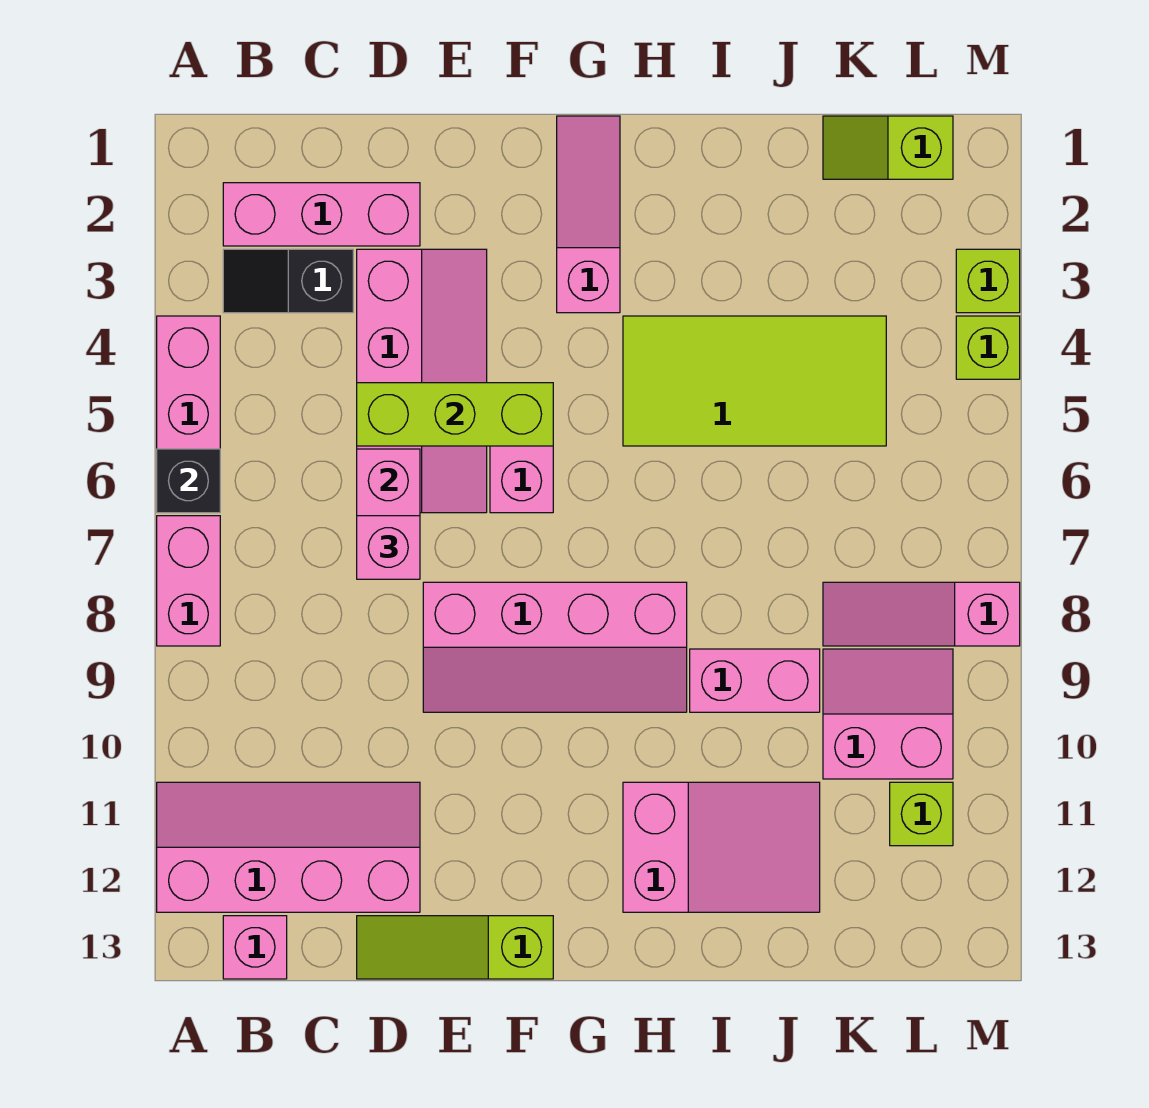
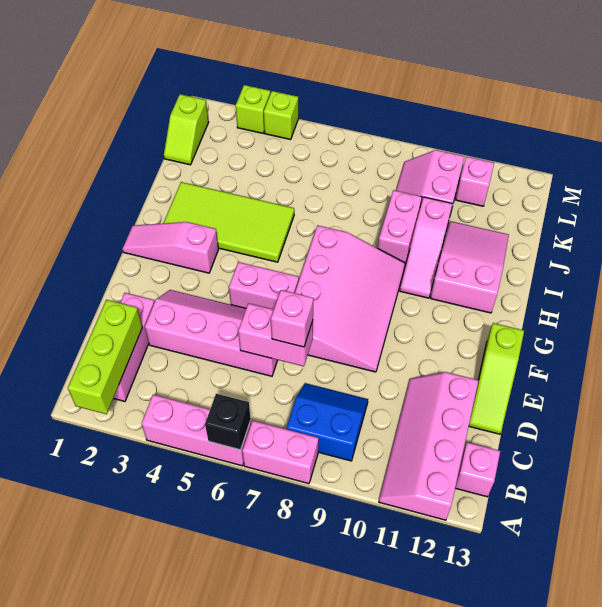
black 1x2 slope [223,249,353,313] -> none
none -> blue 2x2 slope [287,383,368,461]
lime 1x3 brick [357,383,553,446] -> lime 1x3 brick moved to [68,300,142,414]
pink 2x4 slope [423,582,687,712] -> pink 3x4 slope [295,225,406,372]
lime 2x4 tile [623,316,886,446] -> lime 2x4 tile turned to [164,182,294,262]
pink 1x3 slope [823,582,1020,646] -> pink 1x3 slope moved to [400,197,452,298]
lime 1x1 brick [890,782,953,846] -> pink 1x1 brick [456,157,494,206]

